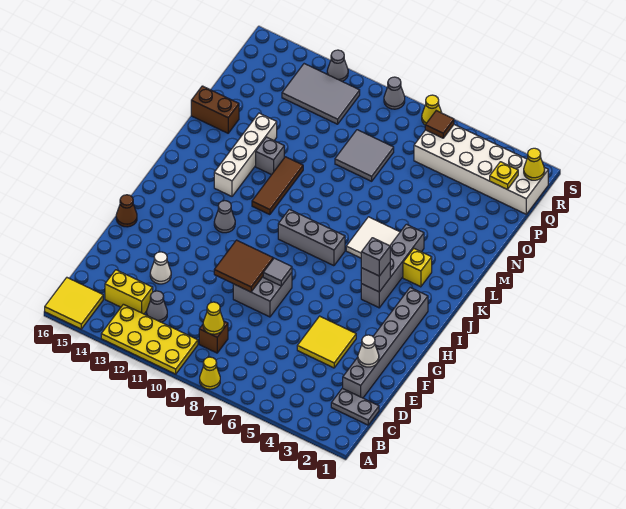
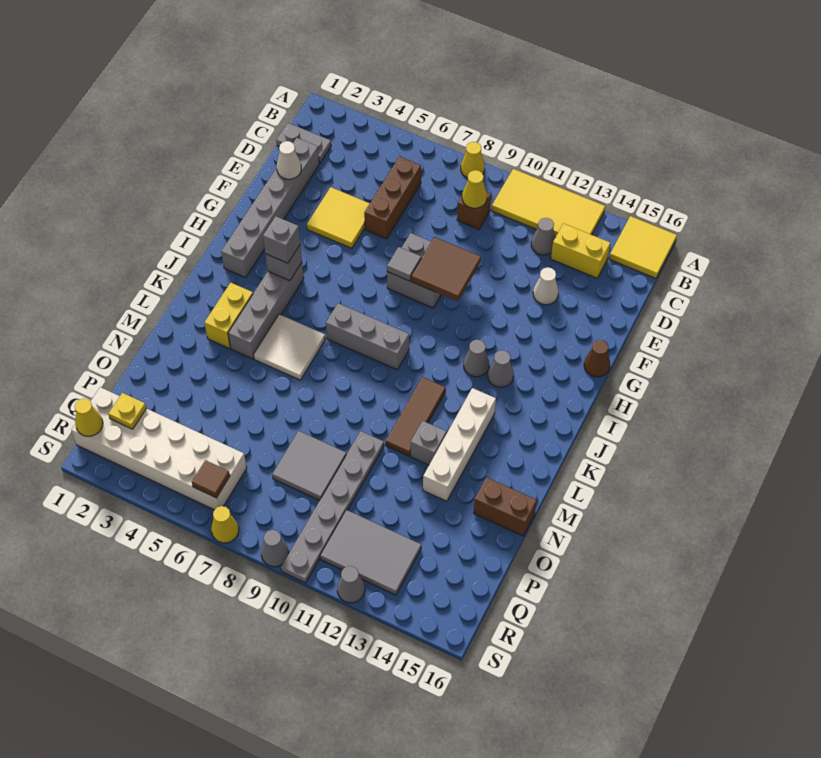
yellow 2x4 plate [101,304,198,374] -> yellow 2x4 tile [491,169,605,237]
none -> brown 1x3 brick [364,156,421,239]
none -> grey 1x1 cone [488,350,514,387]
yellow 1x1 brick [403,249,432,287] -> yellow 1x2 brick [205,283,253,348]
none -> grey 1x6 plate [281,431,384,583]

